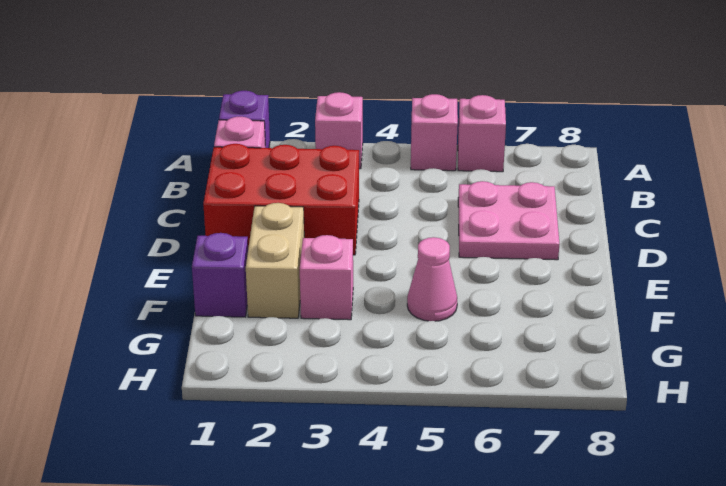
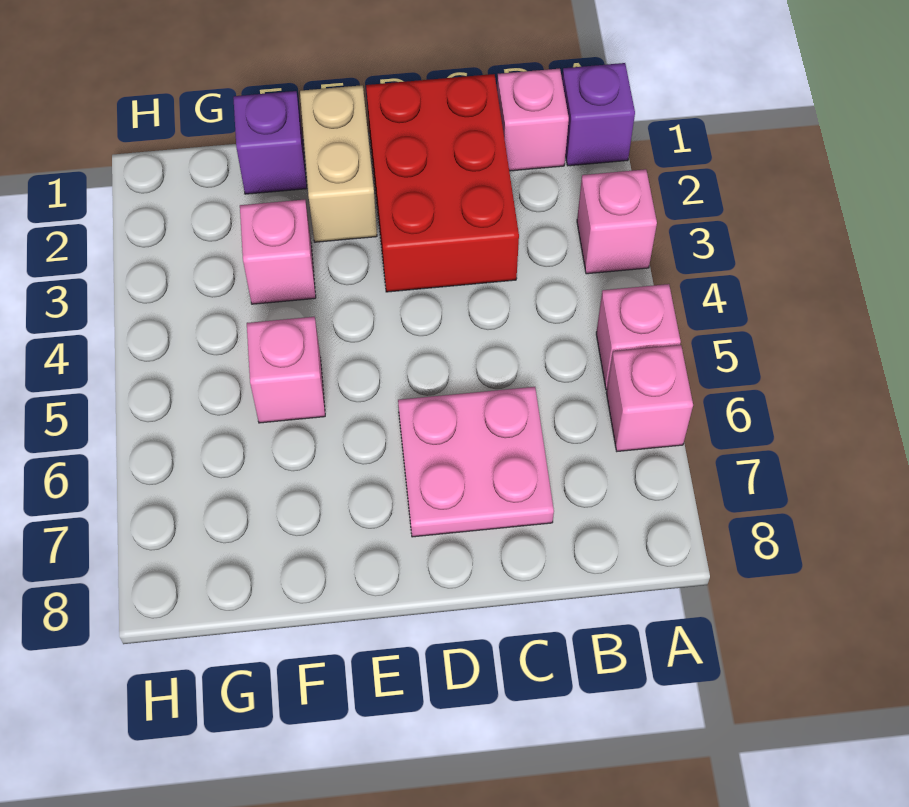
tan 1x2 brick [246,203,304,318] -> tan 1x2 brick turned to [300,85,377,242]
pink 1x1 cone [407,237,457,321] -> pink 1x1 brick [247,317,325,423]

